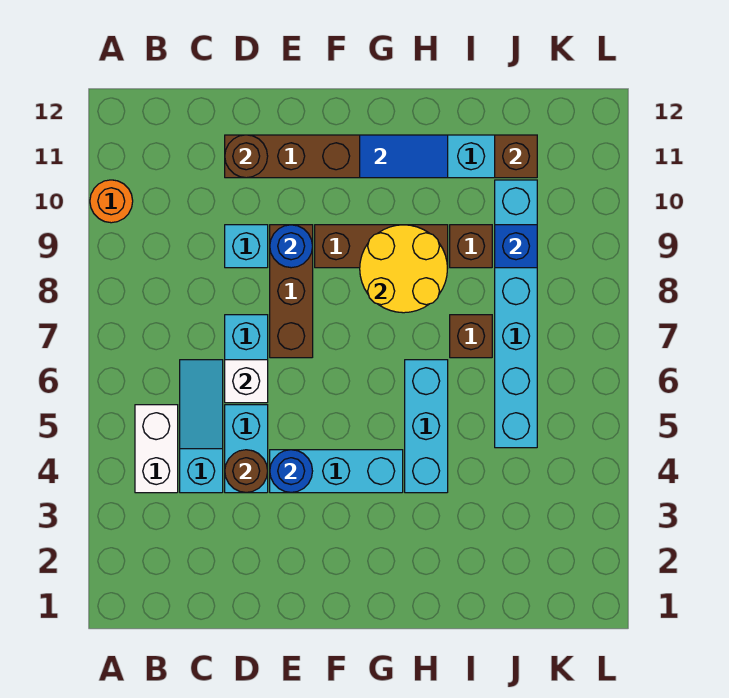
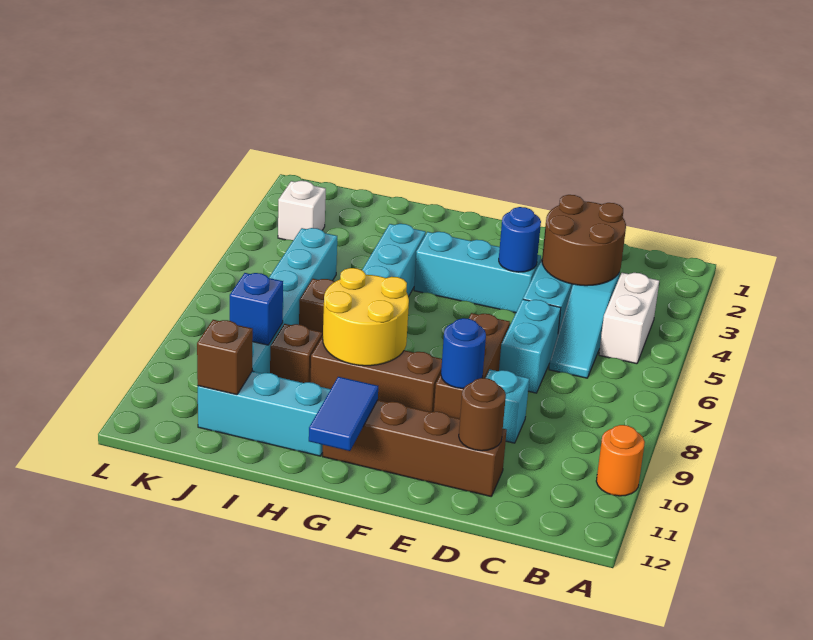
brown 1x1 round brick [225,450,268,493] -> brown 2x2 round brick [542,195,626,286]
white 1x1 brick [225,360,268,403] -> white 1x1 brick moved to [278,181,326,240]
blue 1x2 tile [360,135,448,178] -> blue 1x2 tile turned to [309,377,378,451]

